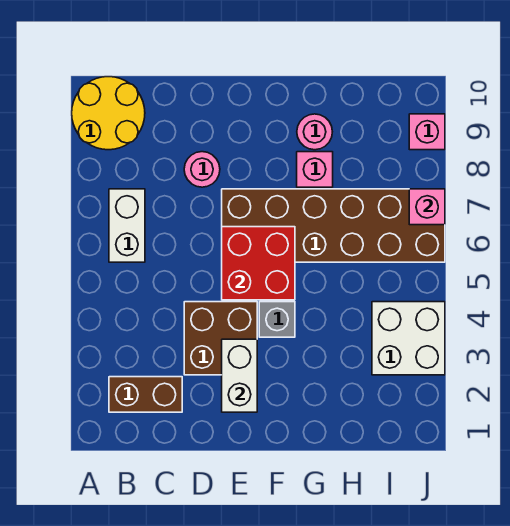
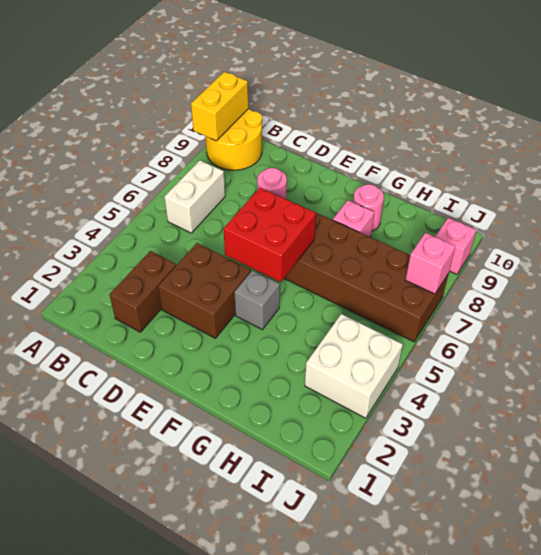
none -> yellow 1x2 brick [191,72,248,141]
brown 1x2 brick [109,377,182,412] -> brown 1x2 brick turned to [110,251,176,332]
white 1x2 brick [222,339,257,412] -> none

